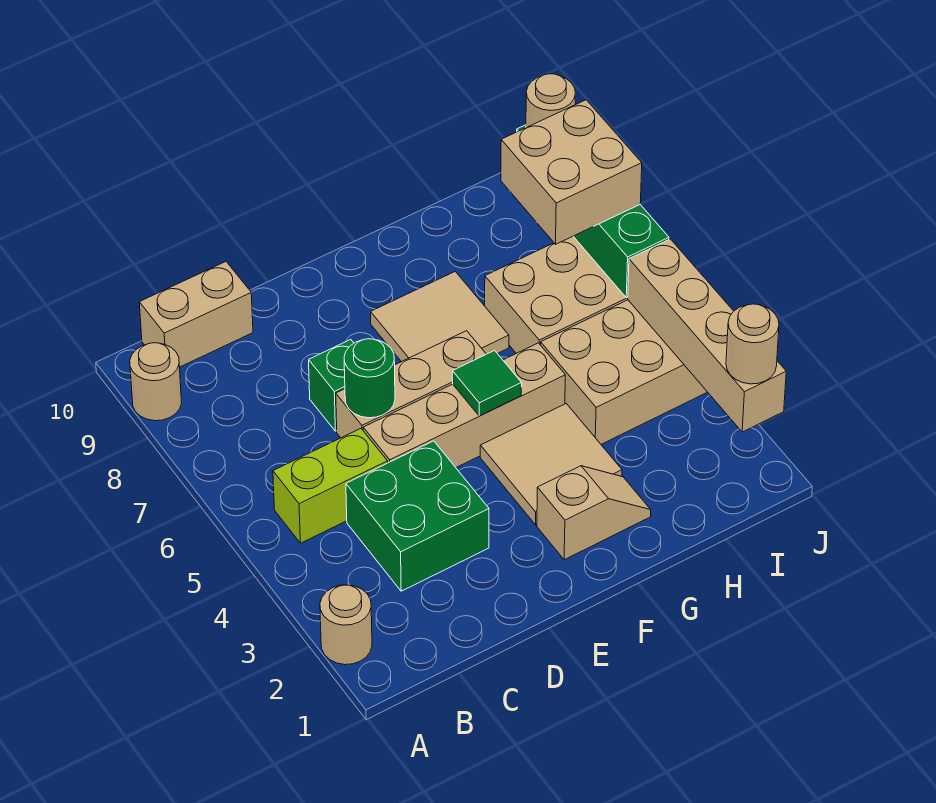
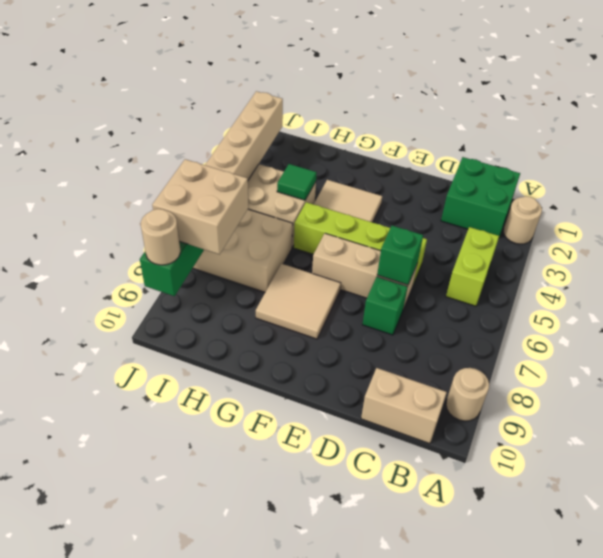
lime 1x2 brick [273,429,388,543] -> lime 1x2 brick turned to [446,227,499,306]
green 2x2 brick [346,441,489,591] -> green 2x2 brick moved to [441,157,520,237]
tan 1x4 brick [363,343,565,467] -> lime 1x4 brick [294,202,427,284]
green 1x1 round brick [344,339,395,418] -> green 1x1 brick [377,226,423,285]
tan 1x2 slope [537,466,651,560] -> none
green 1x1 tile [452,351,522,416] -> green 1x1 tile moved to [277,164,317,200]
tan 1x1 round brick [726,304,779,384] -> none

